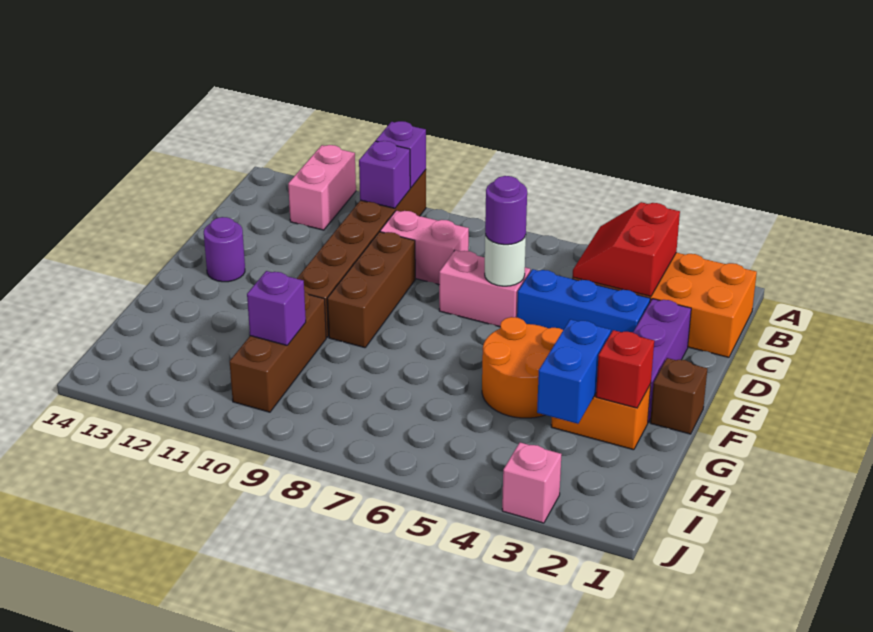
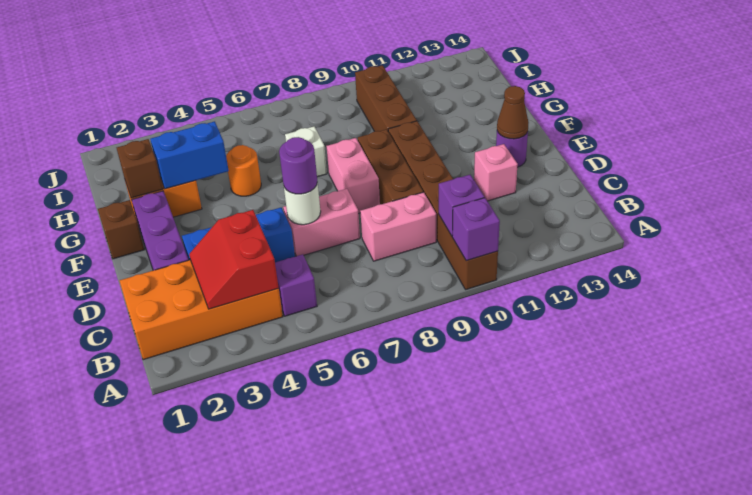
pink 1x2 brick [288,145,356,230] -> pink 1x2 brick moved to [326,138,380,214]
red 2x2 slope [573,202,680,296] -> red 2x2 slope turned to [189,210,279,309]
none -> brown 1x1 cone [497,86,529,139]
orange 2x2 round brick [482,317,563,418] -> orange 1x1 round brick [226,145,261,196]
red 1x1 brick [596,330,654,408] -> brown 1x1 brick [117,139,163,198]
blue 1x2 brick [537,319,611,424] -> blue 1x2 brick turned to [150,121,229,189]
none -> white 1x1 brick [285,126,327,177]
purple 1x1 brick [247,271,306,345] -> purple 1x1 brick moved to [275,254,317,316]
pink 1x1 brick [502,442,561,523] -> pink 1x1 brick moved to [474,144,518,201]

